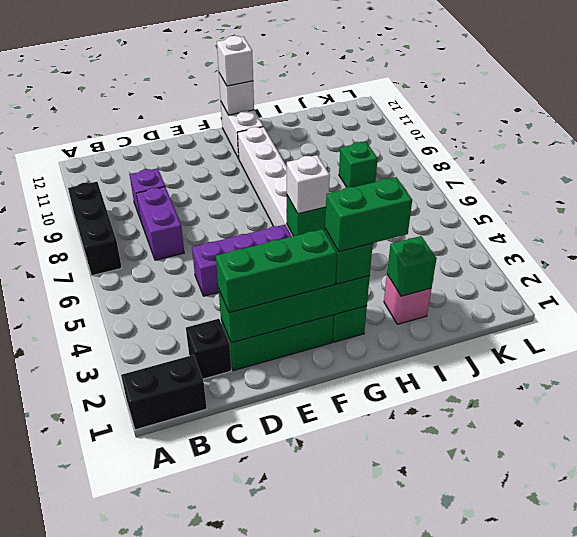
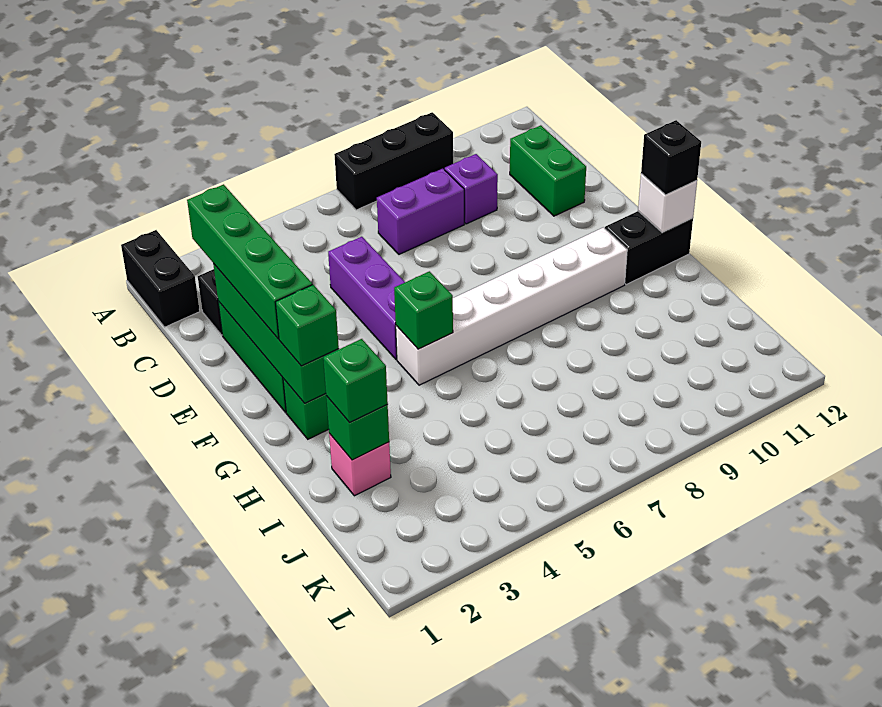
green 1x3 brick [216,229,337,313] -> green 1x4 brick [187,184,312,339]
green 1x2 brick [325,177,412,252] -> green 1x2 brick moved to [510,125,586,216]
white 1x1 brick [287,155,330,214] -> none
white 1x2 brick [221,102,263,159] -> black 1x2 brick [605,211,693,285]
white 1x1 brick [217,36,253,86] -> black 1x1 brick [641,120,701,195]
green 1x1 brick [339,142,378,187] -> green 1x1 brick moved to [323,339,388,423]

